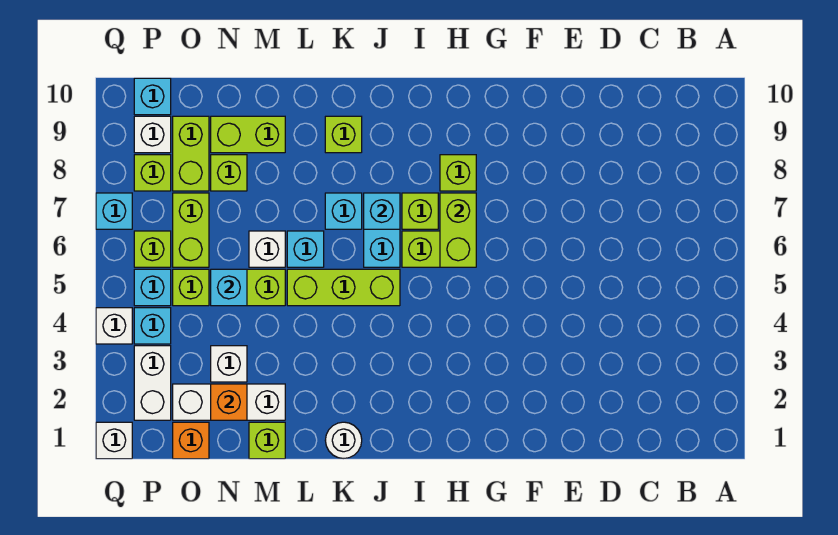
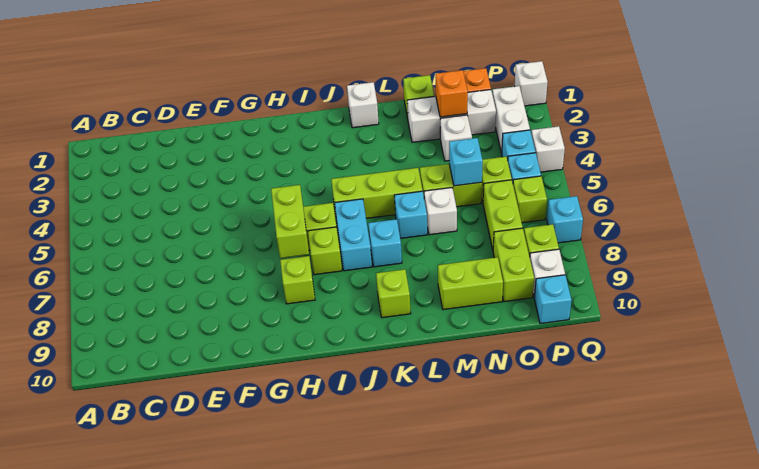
cyan 1x1 brick [364,193,400,229] -> none
white 1x1 round brick [325,422,362,459] -> white 1x1 brick [347,82,379,128]
lime 1x1 brick [211,155,247,191] -> none

